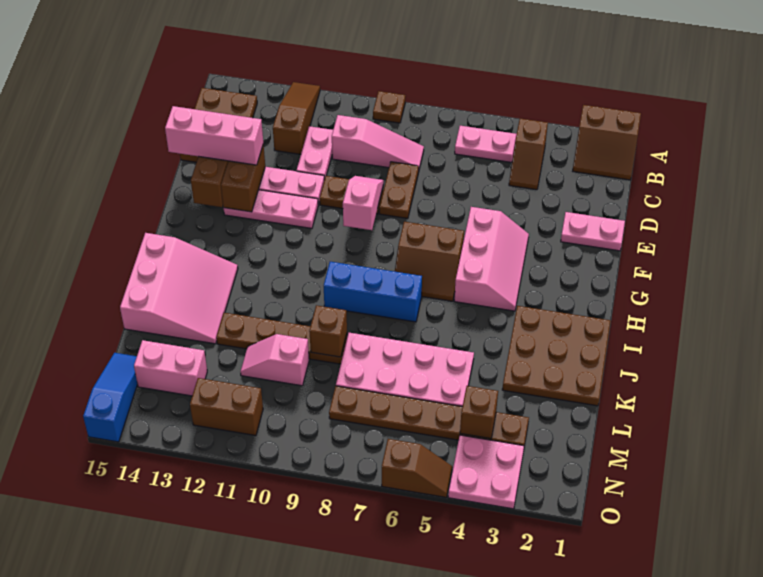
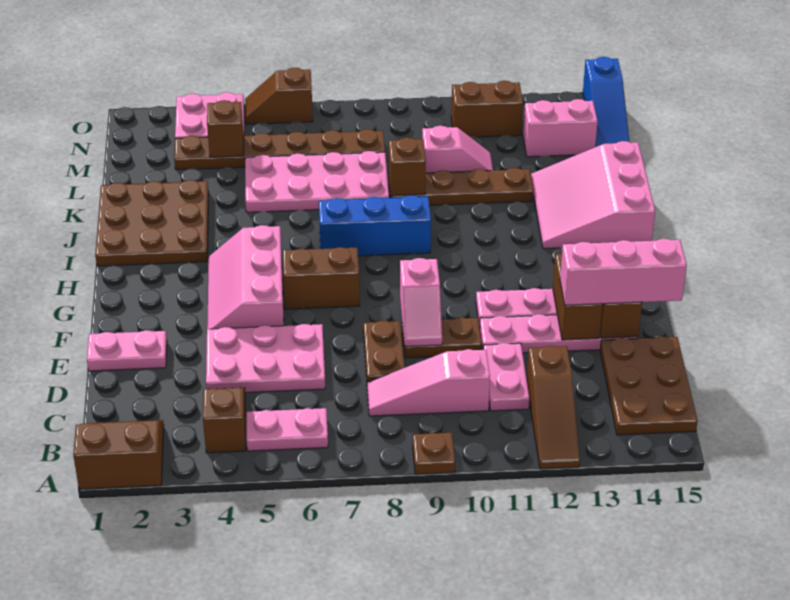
none -> pink 2x3 plate [206,324,325,392]

